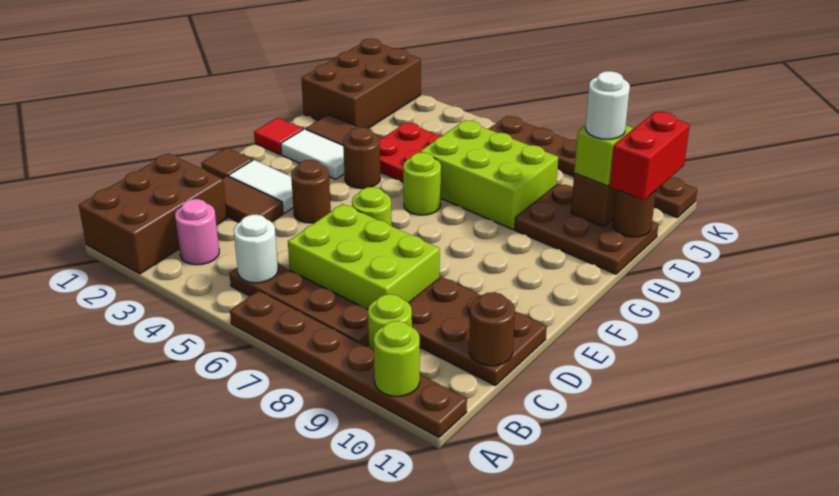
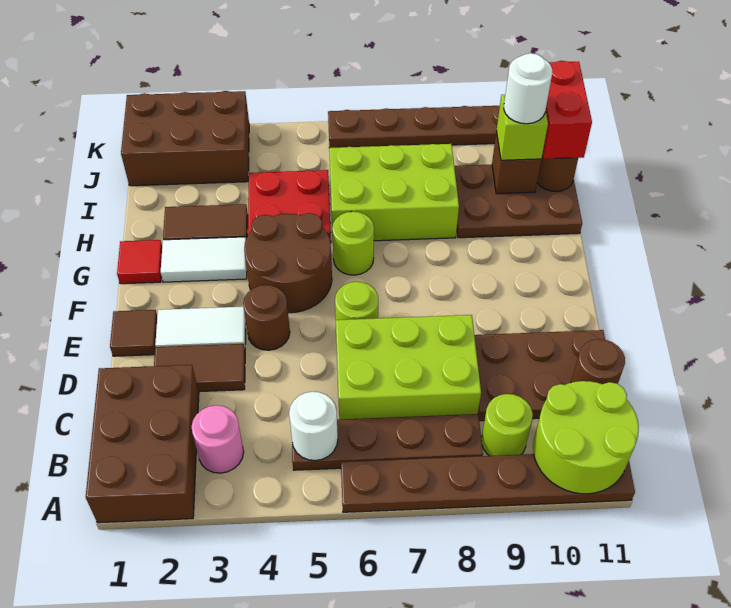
lime 1x1 round brick [374,321,420,397] -> lime 2x2 round brick [533,381,639,494]
brown 1x1 round brick [343,127,380,188] -> brown 2x2 round brick [244,213,332,313]
brown 2x3 brick [301,39,421,128] -> brown 2x3 brick turned to [121,91,249,186]

